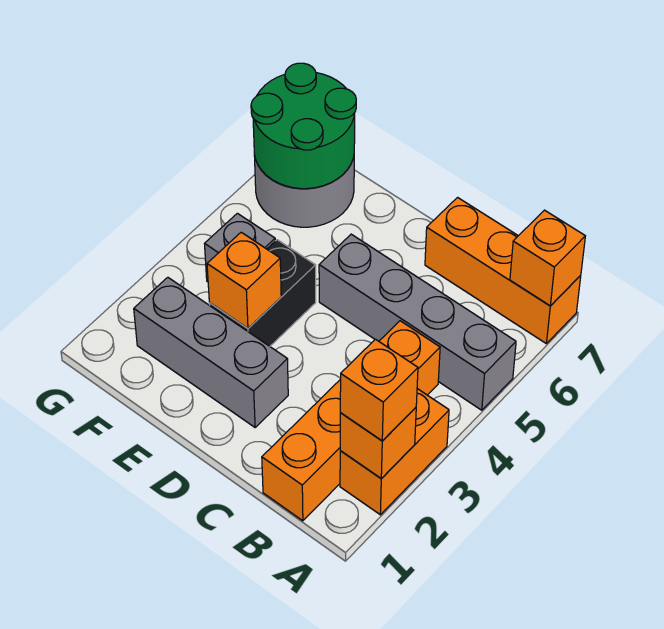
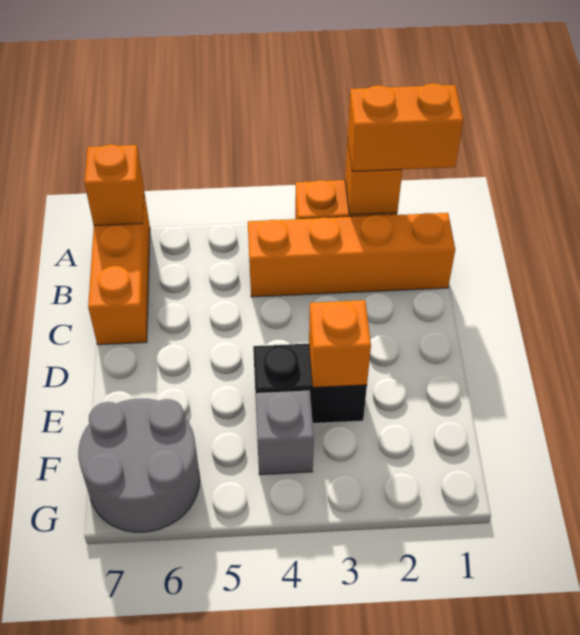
orange 1x1 brick [340,339,418,441] -> orange 1x2 brick [348,83,463,171]
grey 1x4 brick [319,234,516,410] -> none
grey 1x3 brick [134,277,288,427] -> none
green 2x2 round brick [251,63,356,189] -> none

